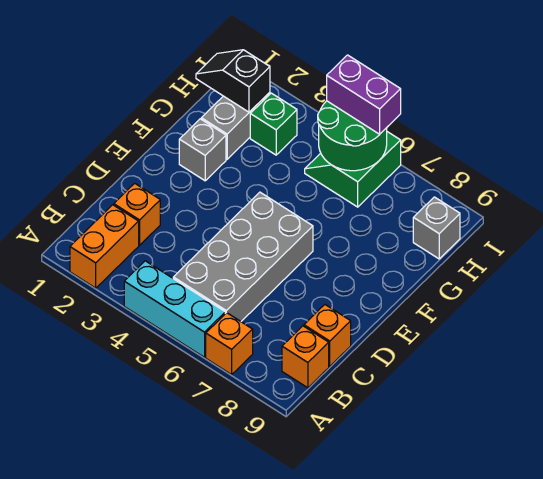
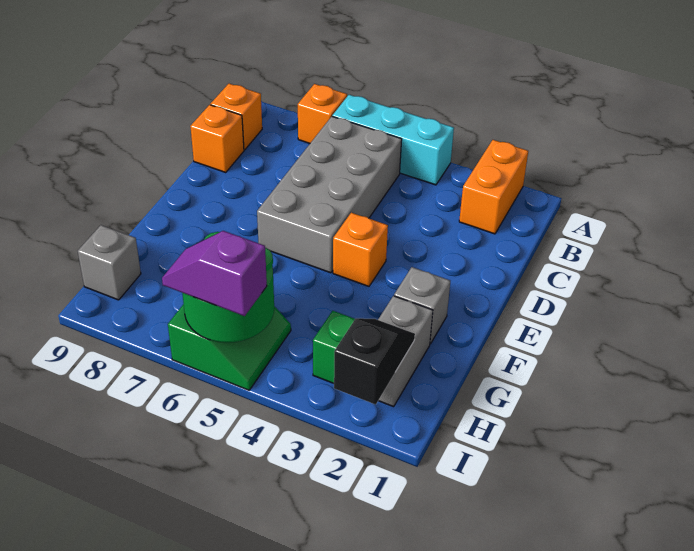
orange 1x1 brick [114,183,160,245] -> orange 1x1 brick moved to [333,213,388,286]
black 1x2 slope [196,50,270,112] -> black 1x2 slope turned to [334,318,415,405]
purple 1x2 brick [327,55,401,134] -> purple 1x2 slope [162,231,267,316]

